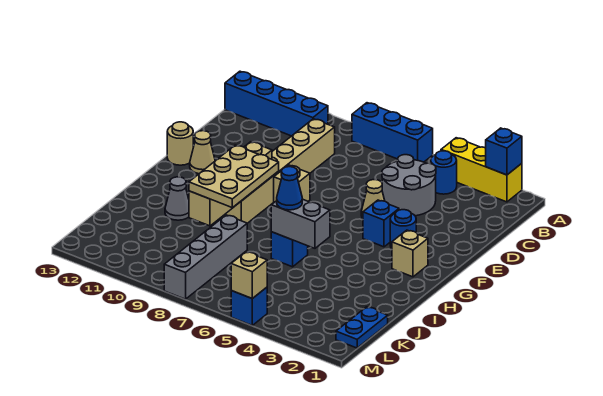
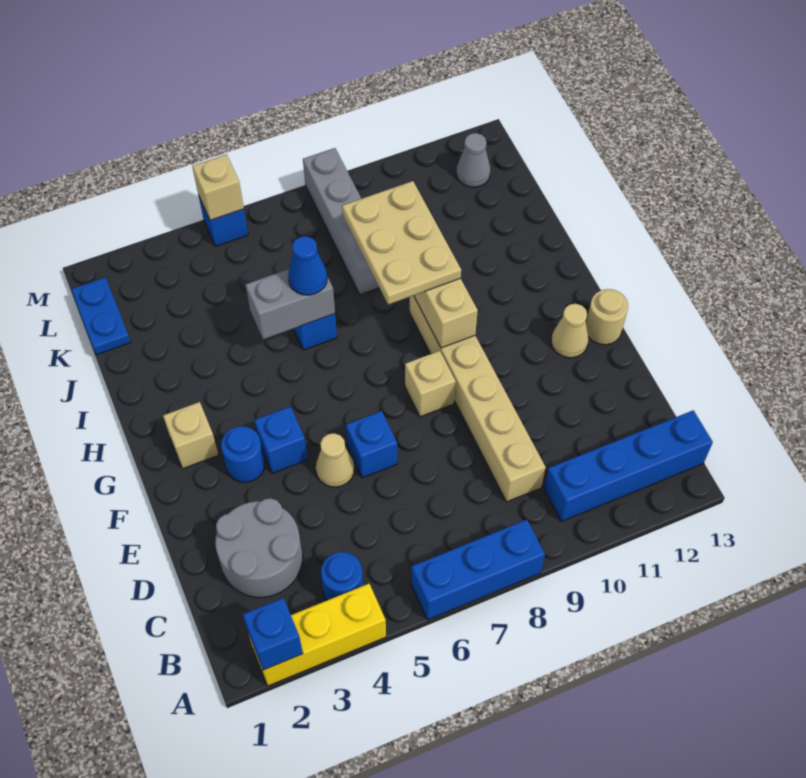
grey 2x2 round brick [382,155,436,216] -> grey 2x2 round brick moved to [215,498,303,597]
none -> blue 1x1 brick [346,411,397,478]
grey 1x1 cone [165,177,189,220] -> grey 1x1 cone moved to [456,133,490,187]

